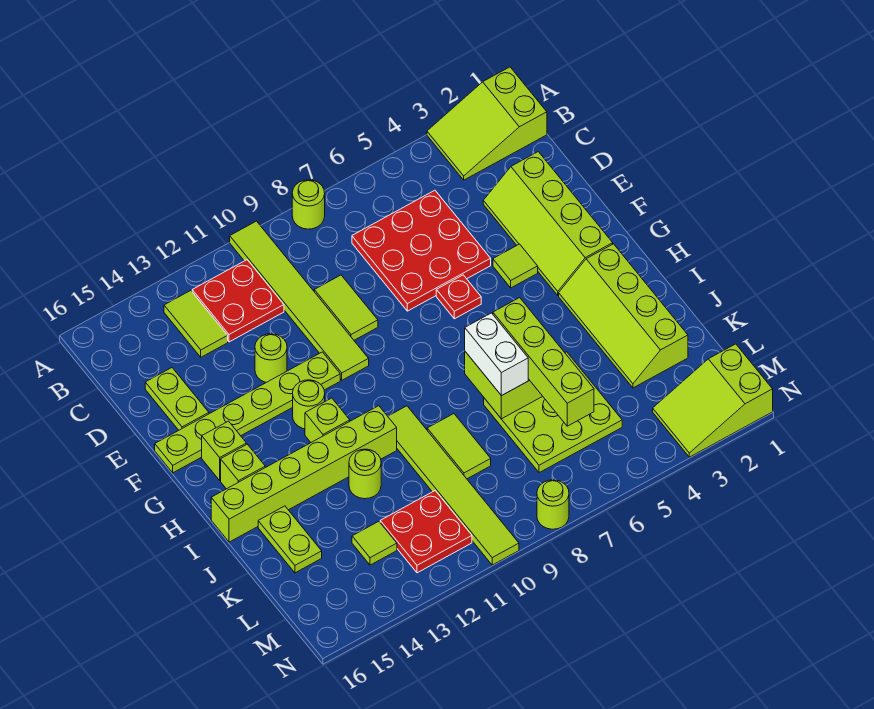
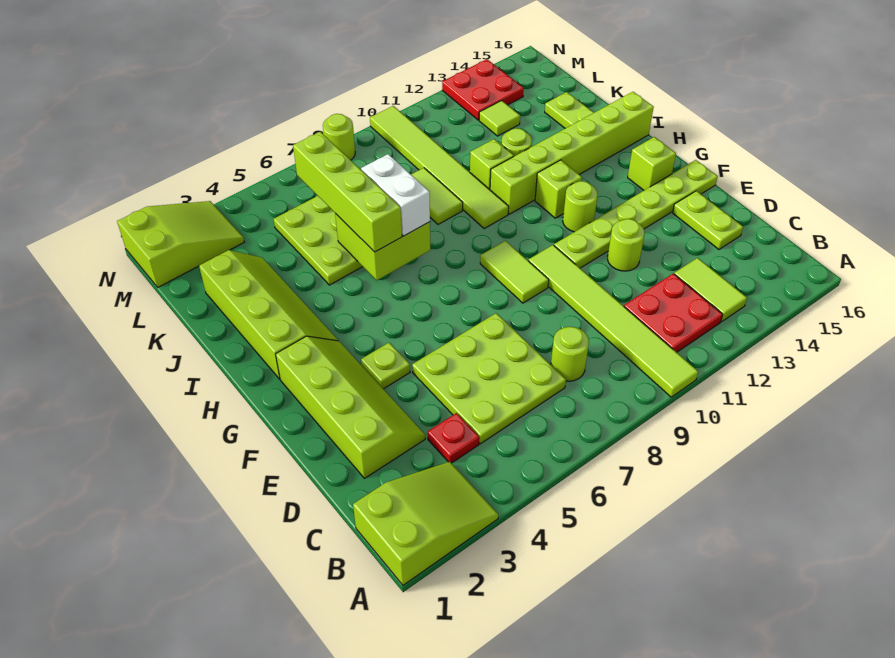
lime 1x1 round brick [292,180,325,229] -> lime 1x1 round brick moved to [551,327,589,381]
red 3x3 plate [352,190,491,311] -> lime 3x3 plate [412,313,566,444]
lime 1x2 tile [314,275,378,340] -> lime 1x2 tile moved to [480,241,549,303]
lime 1x1 tile [493,244,538,288] -> lime 1x1 plate [361,343,410,389]
red 1x1 plate [436,275,481,319] -> red 1x1 plate moved to [428,413,479,463]
lime 1x1 brick [221,444,265,489] -> lime 1x1 brick moved to [470,139,514,189]
red 2x2 plate [380,491,472,573] -> red 2x2 plate moved to [442,59,524,120]

